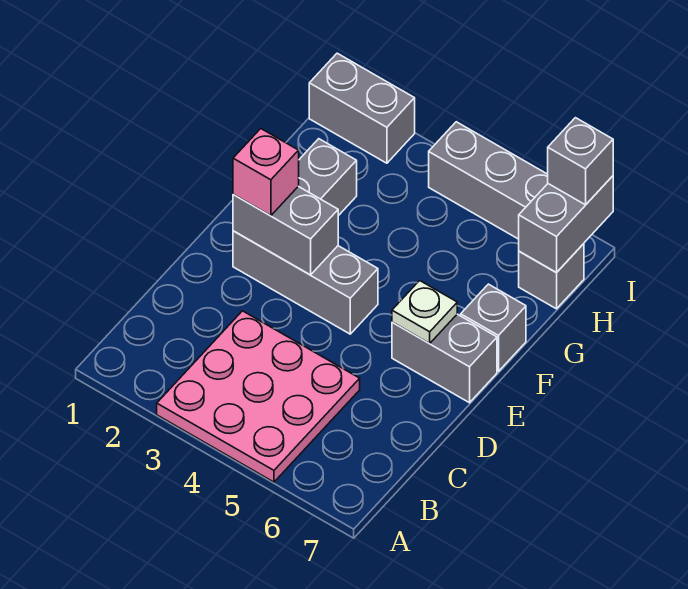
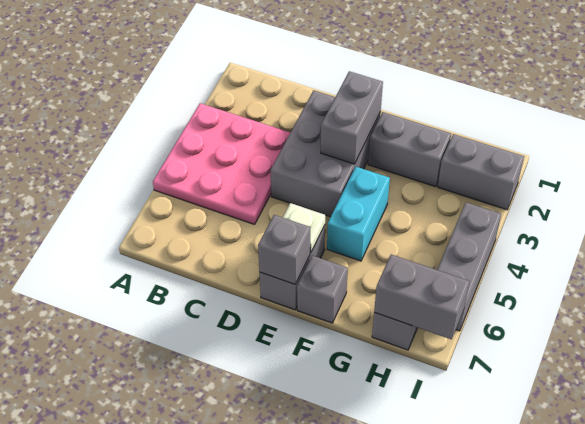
grey 1x3 brick [233,231,378,334] -> grey 2x3 brick [270,90,381,217]
pink 1x1 brick [233,129,299,216] -> none
none -> cyan 1x2 brick [327,167,390,261]
grey 1x2 brick [309,53,415,163] -> grey 1x2 brick turned to [438,134,524,210]
grey 1x1 brick [548,118,613,205] -> grey 1x1 brick moved to [258,215,310,284]

